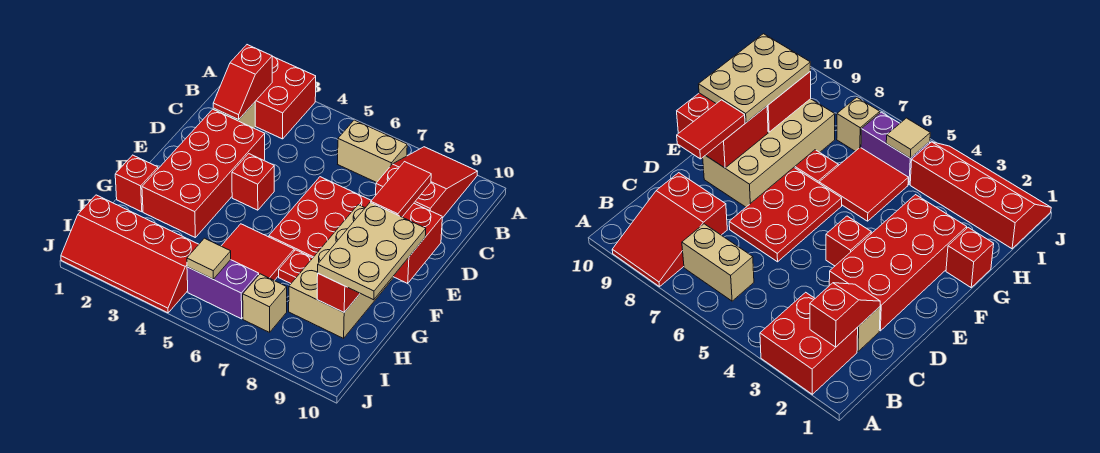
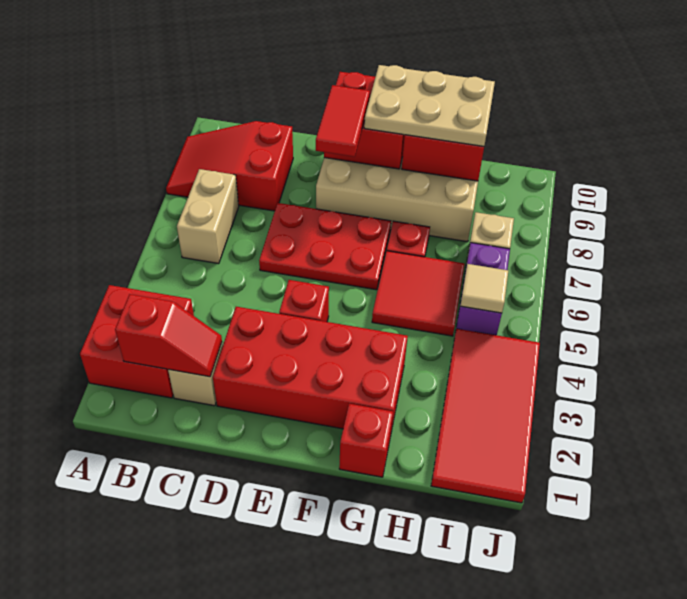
red 1x2 tile [371,162,431,217] -> red 1x2 tile turned to [316,85,370,157]
red 2x4 slope [61,195,199,313] -> red 2x4 tile [431,329,540,503]

